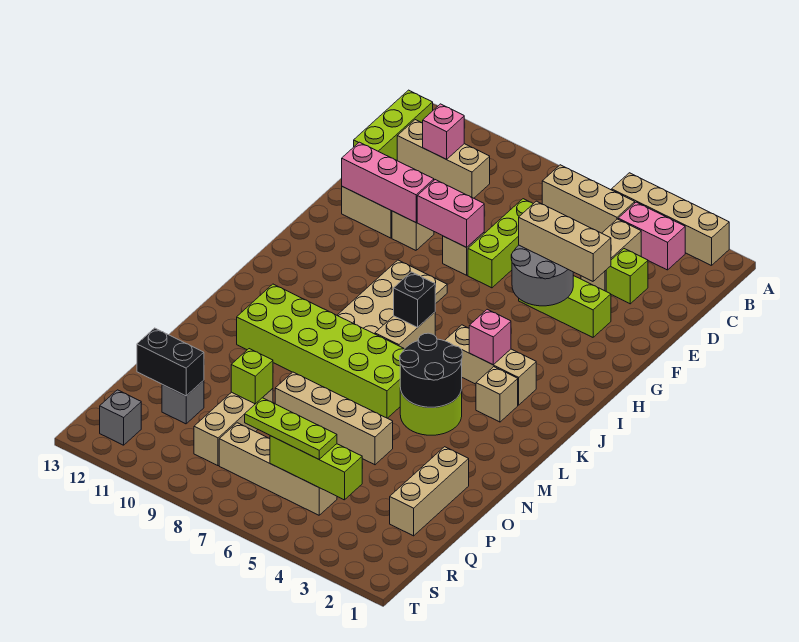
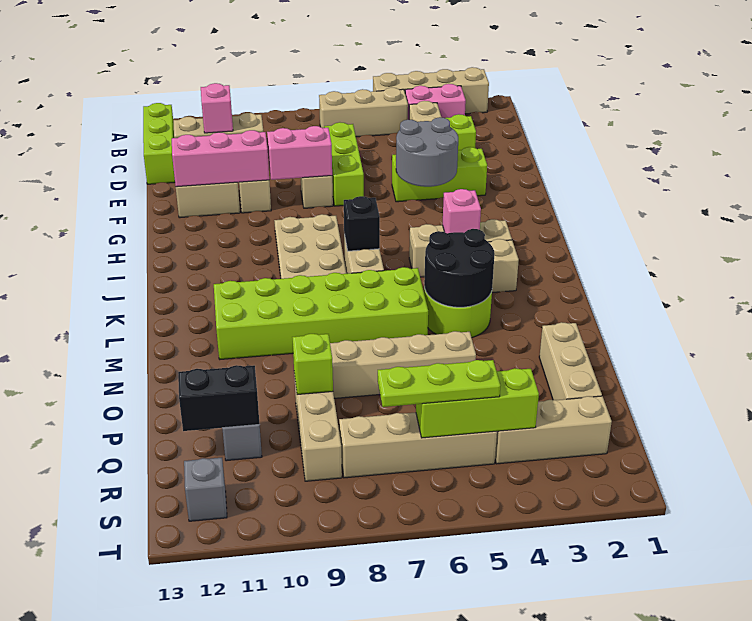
tan 1x3 brick [519,201,611,281] -> tan 1x3 brick moved to [495,396,612,464]

